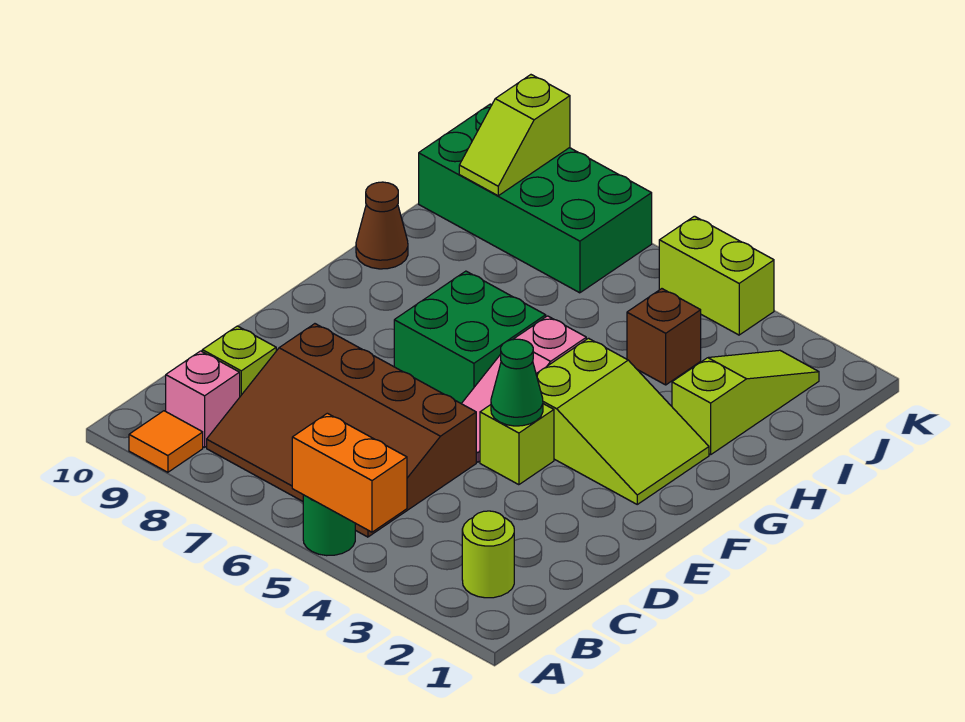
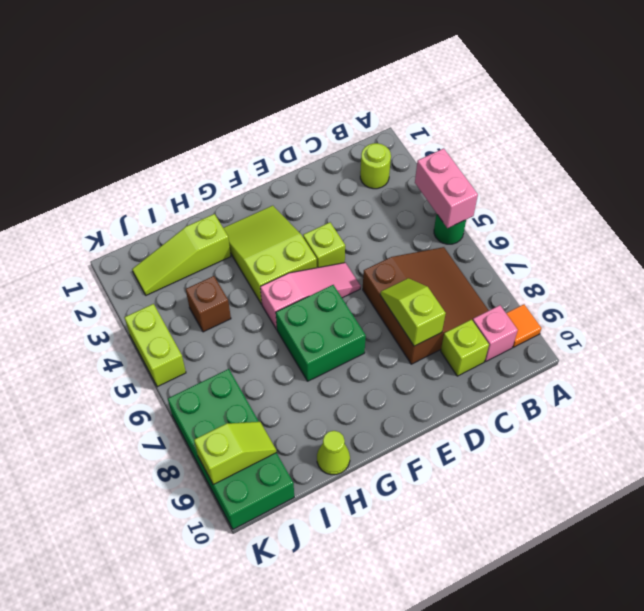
orange 1x2 brick [292,413,407,532] -> pink 1x2 brick [415,148,478,228]
brown 3x4 slope [207,324,476,537] -> brown 3x3 slope [363,247,489,364]
none -> lime 1x2 slope [380,278,446,346]
green 1x1 cone [491,339,543,426] -> none
brown 1x1 cone [356,182,408,269] -> lime 1x1 cone [317,431,350,475]

